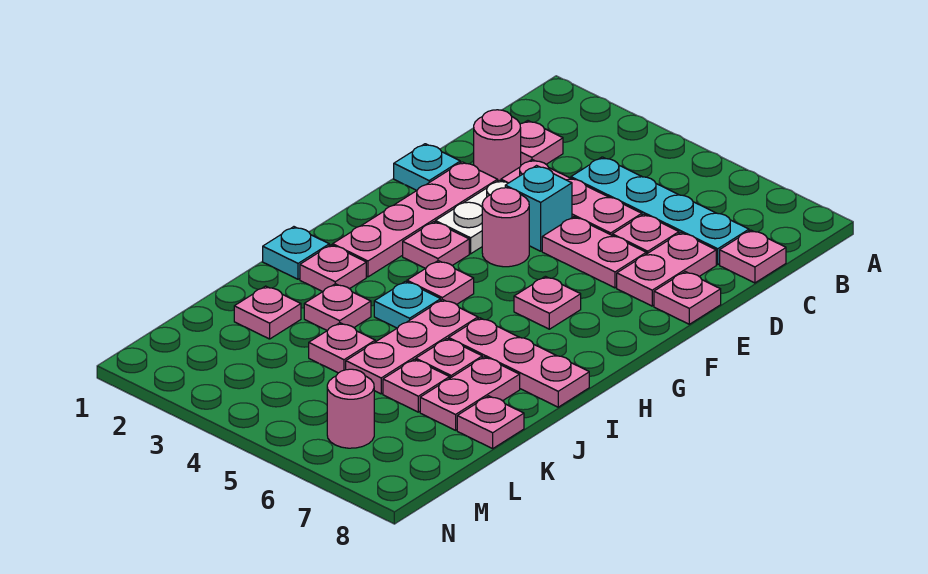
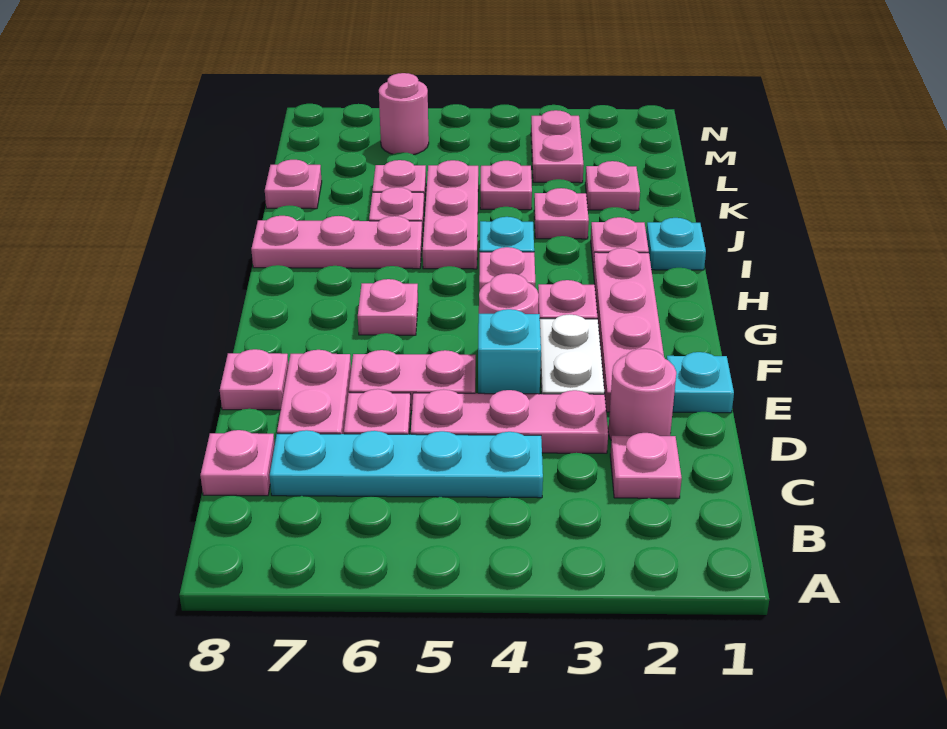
pink 1x2 plate [420,357,520,430] -> pink 1x2 plate moved to [531,110,584,183]

